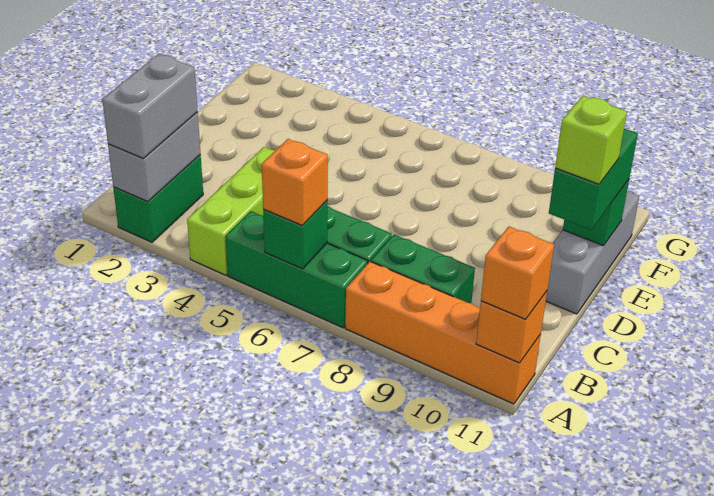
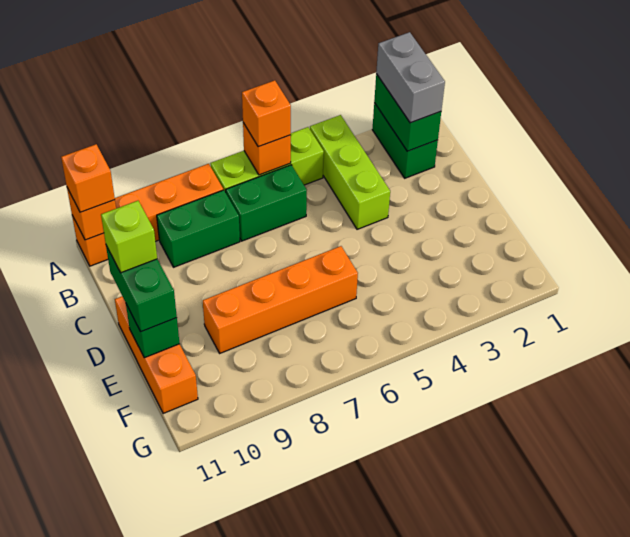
grey 1x2 brick [108,112,201,202] -> green 1x2 brick [374,74,441,151]
green 1x3 brick [225,211,368,328] -> lime 1x3 brick [210,127,324,192]
green 1x1 brick [263,201,327,269] -> orange 1x1 brick [243,123,291,175]
grey 1x3 brick [546,191,639,314] -> orange 1x3 brick [115,296,198,414]
none -> orange 1x4 brick [203,246,358,353]

